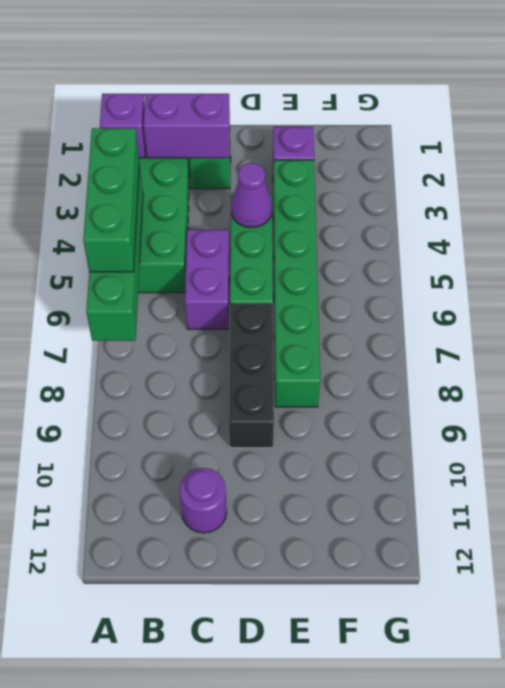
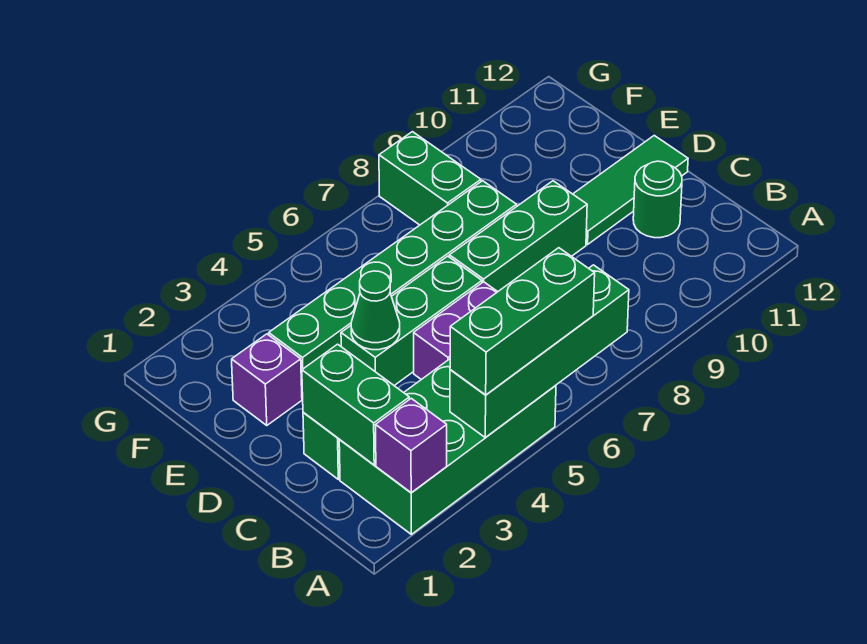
purple 1x2 brick [143,94,230,158] -> green 1x2 brick [302,344,409,465]
purple 1x1 round brick [179,468,227,533] -> green 1x1 round brick [633,161,682,238]
purple 1x1 cone [231,163,272,228] -> green 1x1 cone [351,271,400,350]
black 1x3 brick [229,304,274,448] -> green 1x3 brick [449,181,587,292]
none -> green 1x3 tile [573,135,688,244]
none -> green 1x2 brick [379,132,481,225]

